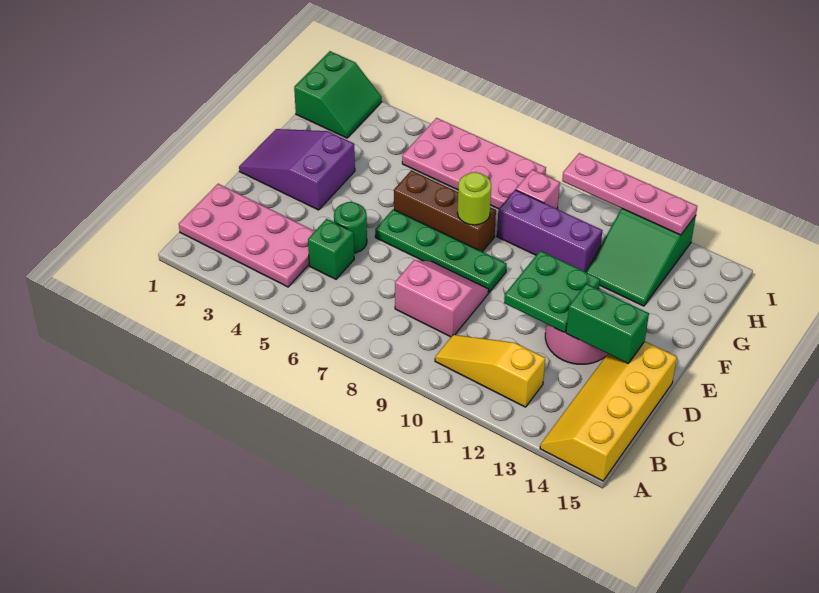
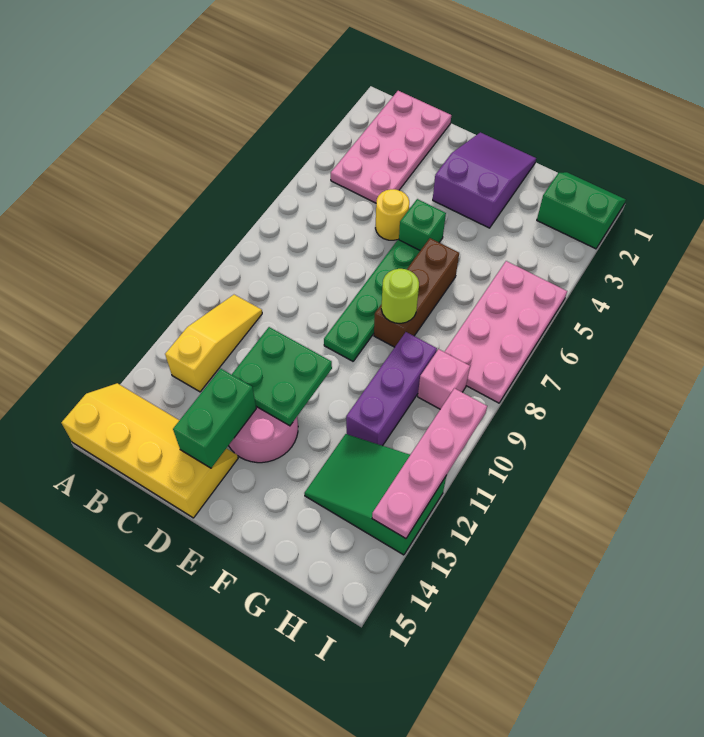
green 1x1 brick [308,219,354,279] -> green 1x1 brick moved to [399,199,446,251]
pink 2x2 slope [395,260,489,337] -> none
green 1x1 round brick [334,202,367,253] -> yellow 1x1 round brick [376,189,409,240]
green 2x2 slope [294,51,382,138] -> green 2x2 slope turned to [537,172,626,249]

